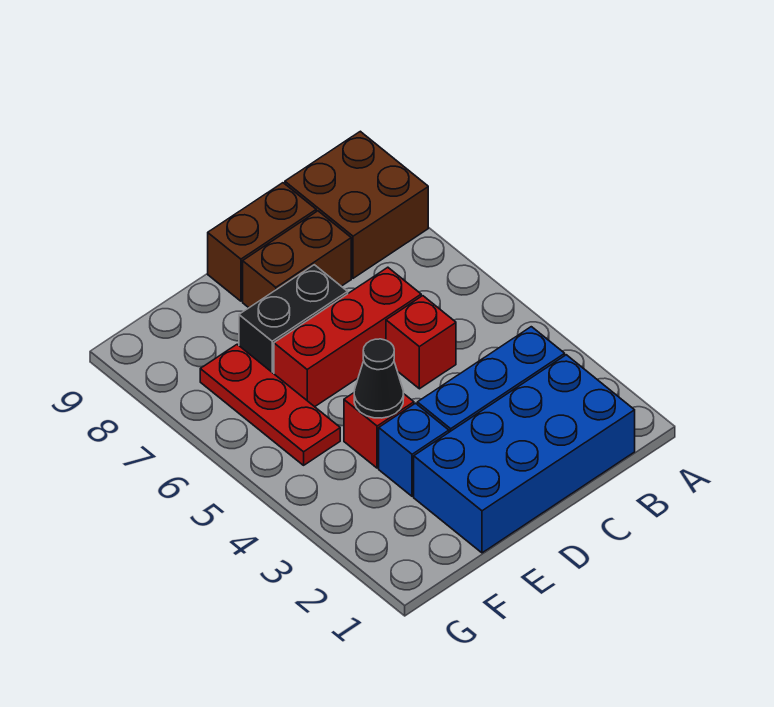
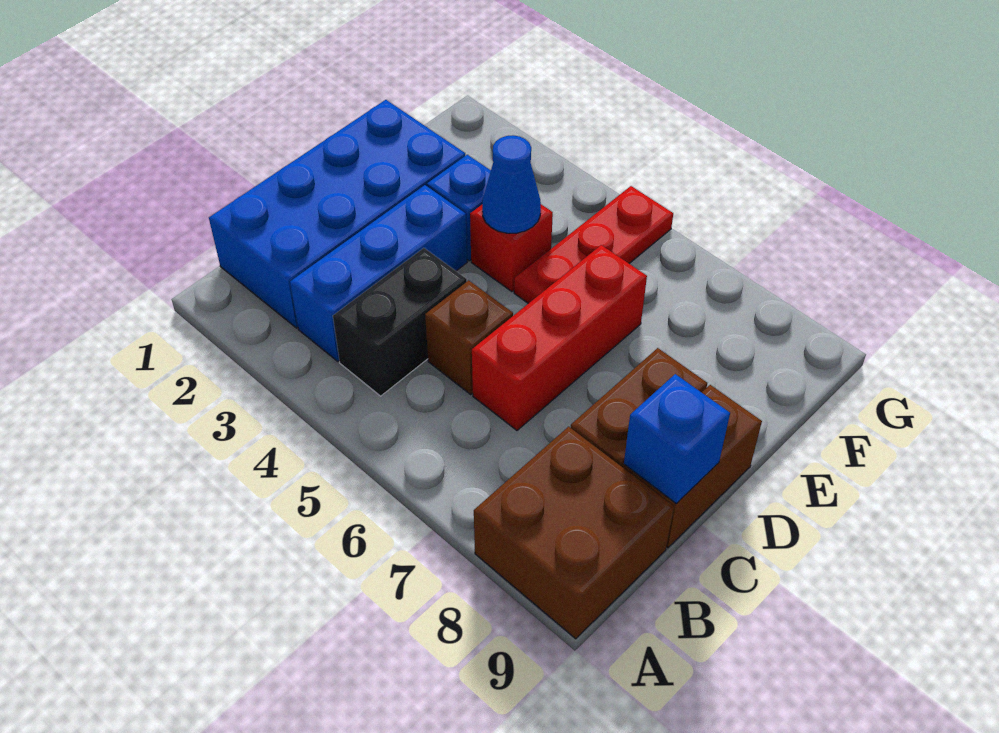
red 1x1 brick [386,296,456,389] -> brown 1x1 brick [425,280,513,394]
none -> blue 1x1 brick [624,374,730,504]
black 1x2 brick [239,265,348,374] -> black 1x2 brick moved to [333,248,467,396]
black 1x1 cone [354,339,404,418] -> blue 1x1 cone [482,135,541,233]
red 1x3 plate [200,344,340,465] -> red 1x3 plate turned to [514,186,673,303]

